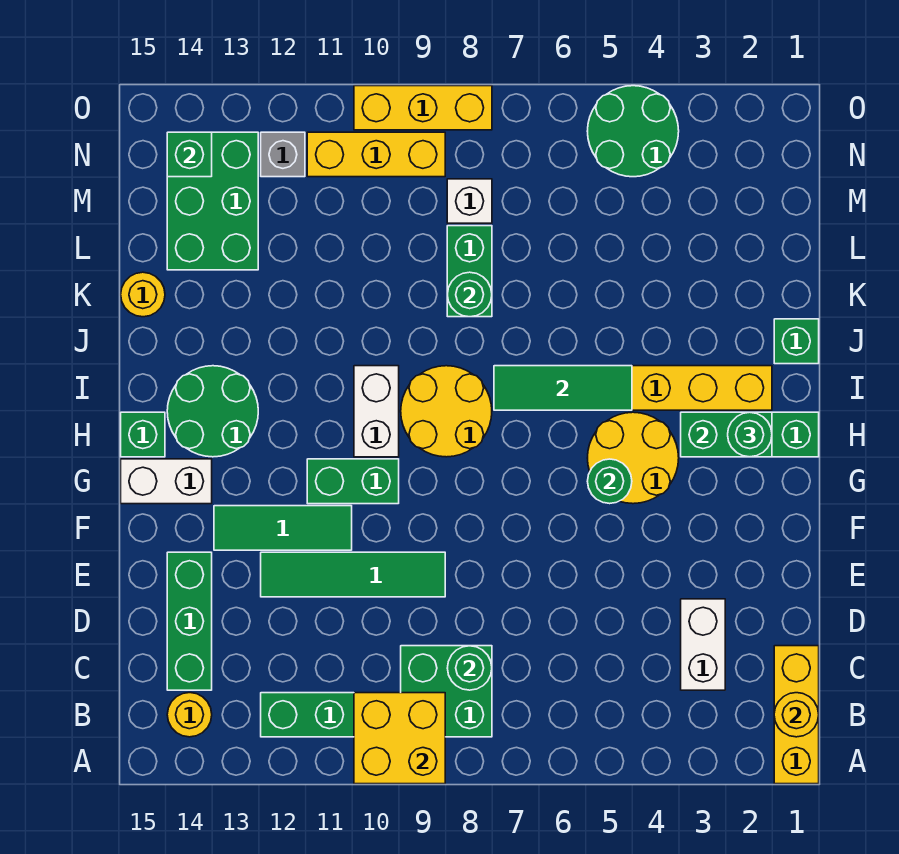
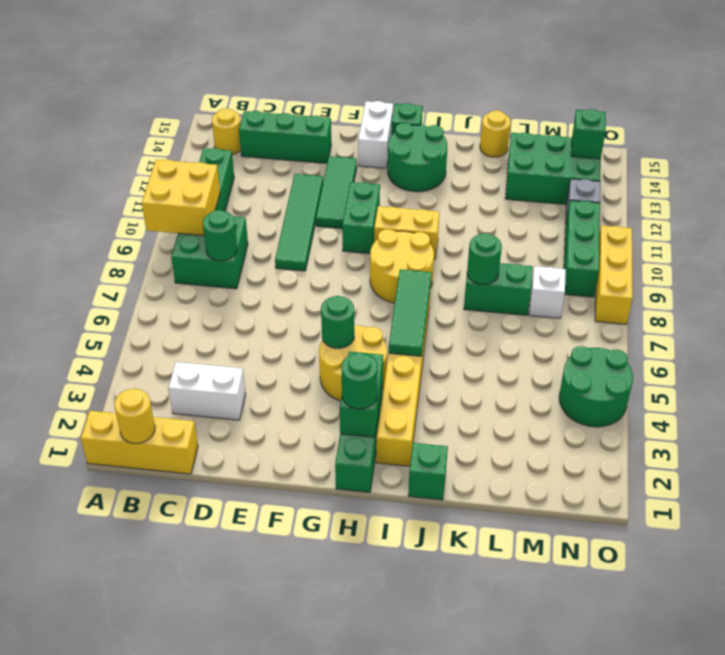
white 1x2 brick [354,366,399,457] -> yellow 1x2 brick [374,206,439,259]
yellow 1x3 brick [307,132,445,177] -> green 1x3 brick [564,201,600,297]

